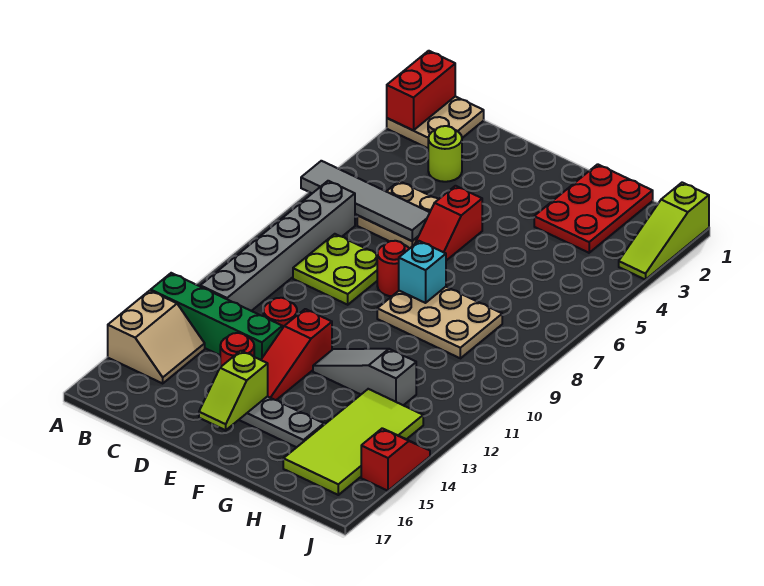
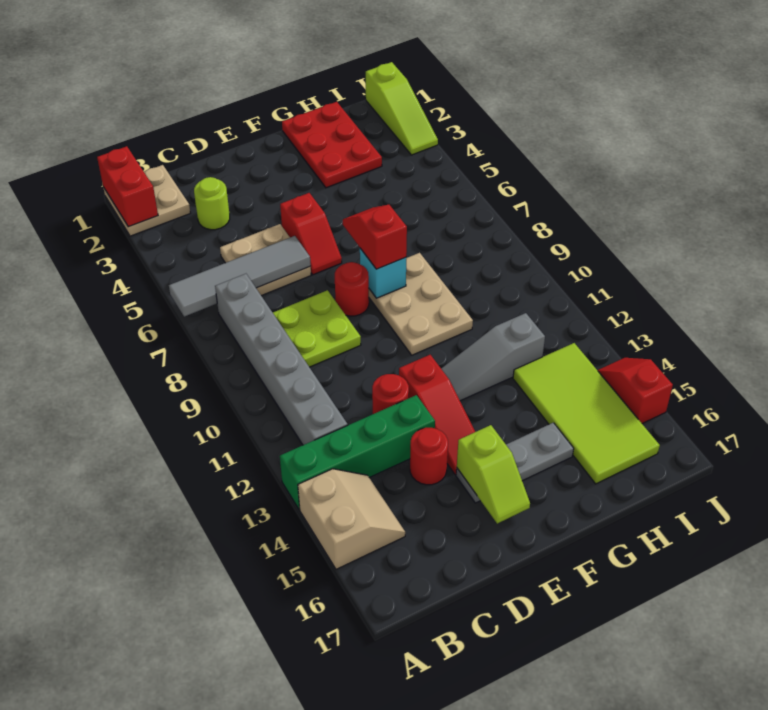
none -> red 1x2 slope [343,205,407,269]
tan 2x3 plate [377,287,502,358] -> tan 2x3 plate turned to [369,253,473,355]

